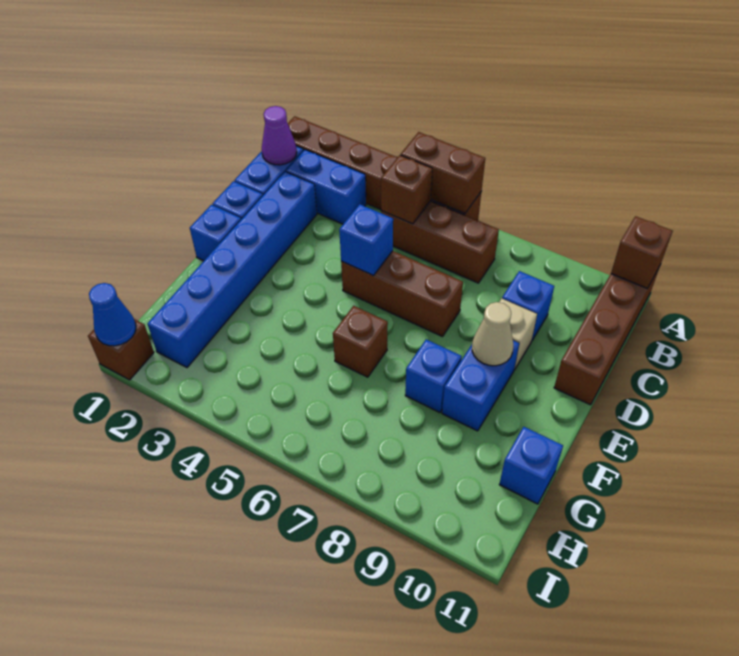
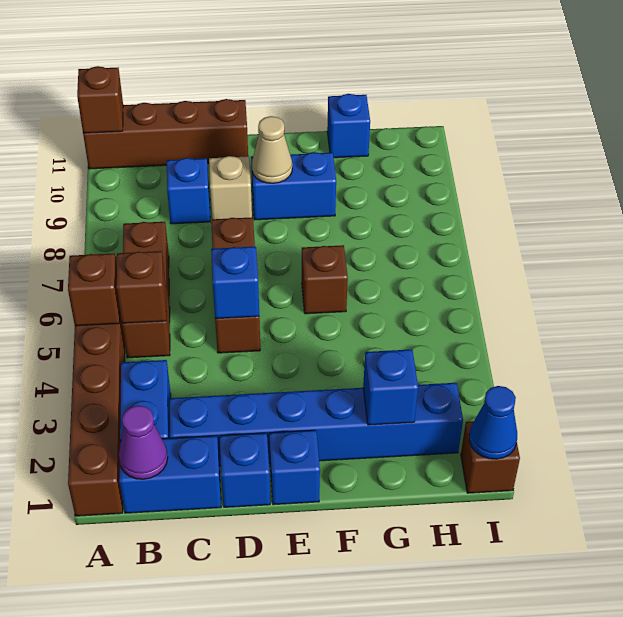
brown 1x2 brick [401,132,485,213] -> brown 1x1 brick [68,253,120,326]
blue 1x1 brick [405,339,462,412] -> blue 1x1 brick moved to [363,349,418,425]

